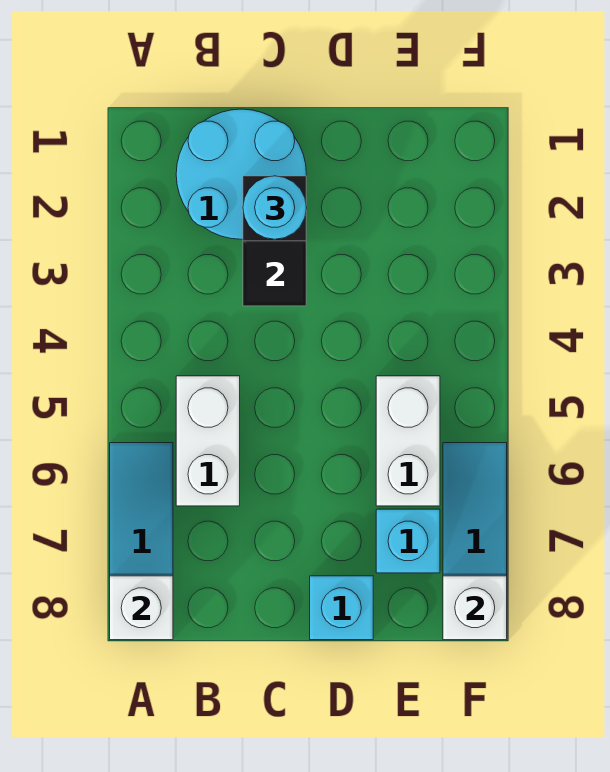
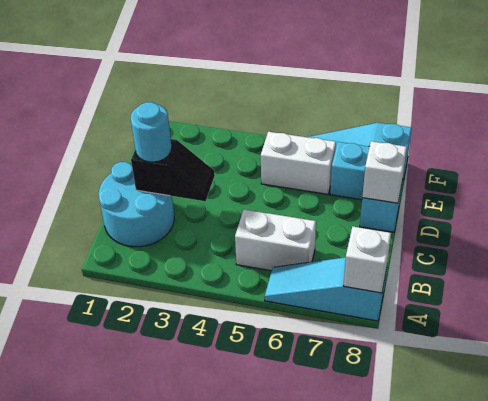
white 1x1 brick [443,576,507,640] -> white 1x1 brick moved to [362,141,407,203]

